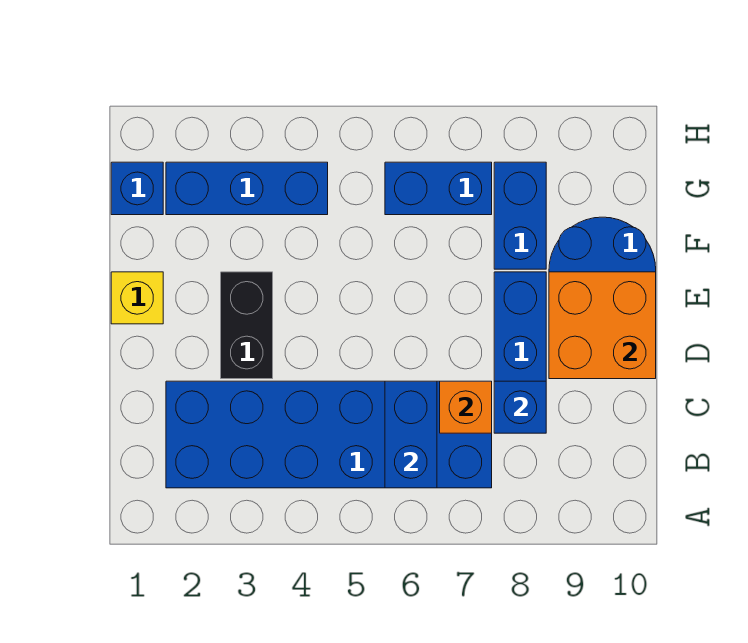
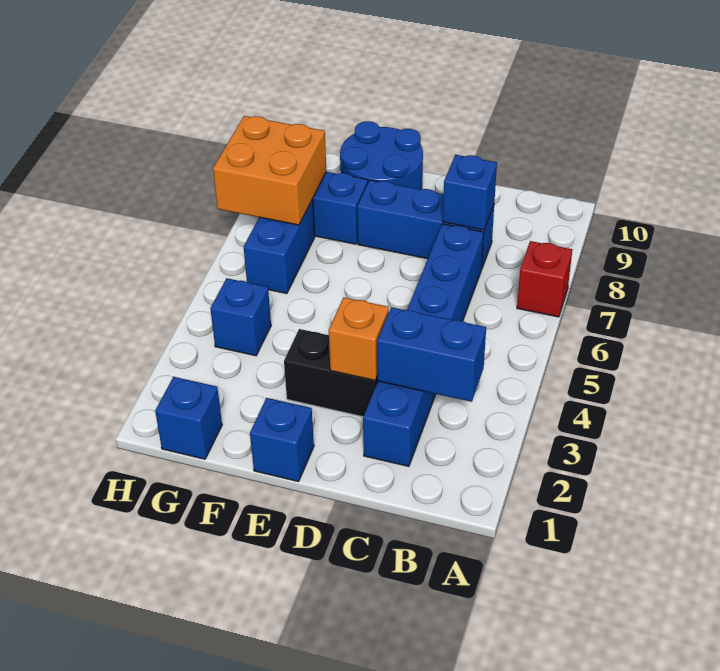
none -> red 1x1 brick [517,241,572,317]
blue 2x6 brick [166,381,492,488] -> blue 1x6 brick [363,224,484,466]
blue 1x2 brick [385,381,437,488] -> blue 1x2 brick moved to [377,307,486,402]
orange 1x1 brick [440,381,492,433] -> orange 1x1 brick moved to [329,297,389,380]
orange 2x2 brick [549,272,656,379] -> orange 2x2 brick moved to [213,116,326,225]
yellow 1x1 brick [111,272,163,324] -> blue 1x1 brick [250,398,314,482]
blue 1x3 brick [166,162,328,215] -> blue 1x1 brick [210,278,271,356]

